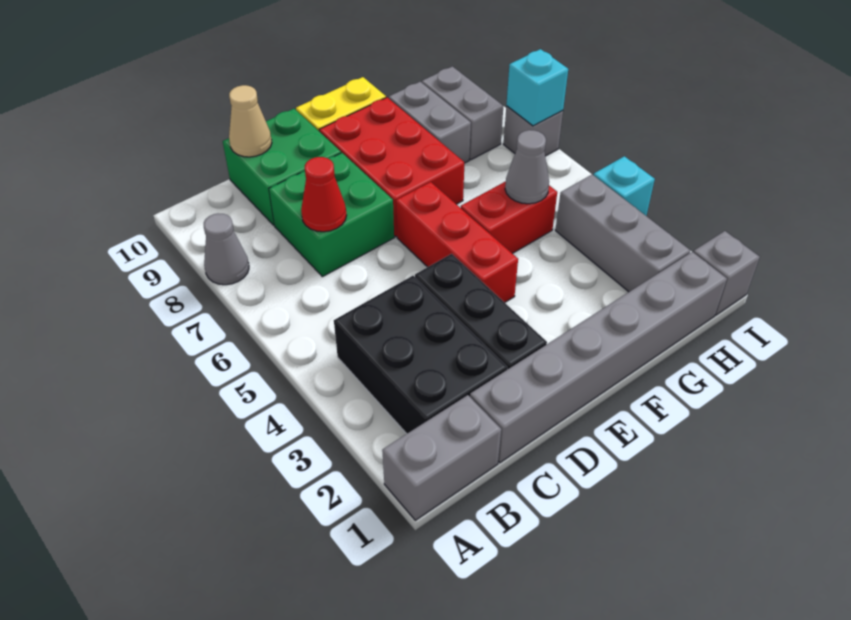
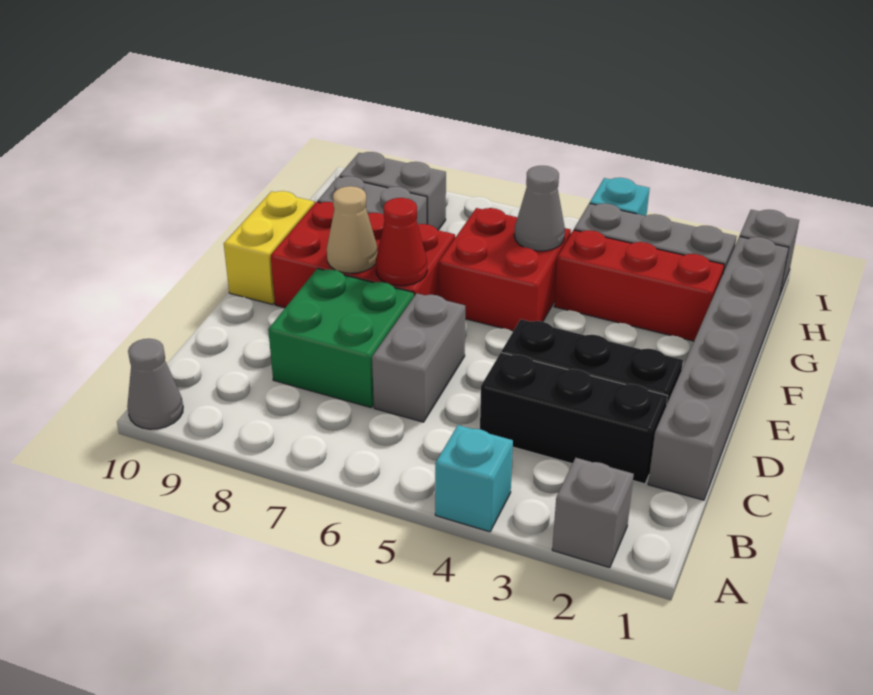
grey 1x2 brick [382,395,501,520] -> grey 1x2 brick moved to [372,293,465,422]
grey 1x1 cone [204,214,249,285] -> grey 1x1 cone moved to [127,339,183,429]
black 2x3 brick [334,276,507,434] -> black 1x3 brick [480,352,667,484]
red 1x1 cone [301,157,347,232] -> red 1x1 cone moved to [376,198,427,286]
green 2x2 brick [223,109,341,225] -> none
tan 1x1 cone [229,85,272,157] -> tan 1x1 cone moved to [327,186,378,273]
red 1x3 brick [396,182,518,302] -> red 1x3 brick moved to [554,230,724,341]
red 1x2 brick [461,181,557,254] -> red 2x2 brick [438,208,571,331]
grey 1x1 brick [503,106,563,156] -> grey 1x1 brick moved to [552,458,634,568]
cyan 1x1 brick [506,49,568,126] -> cyan 1x1 brick moved to [435,425,513,532]

